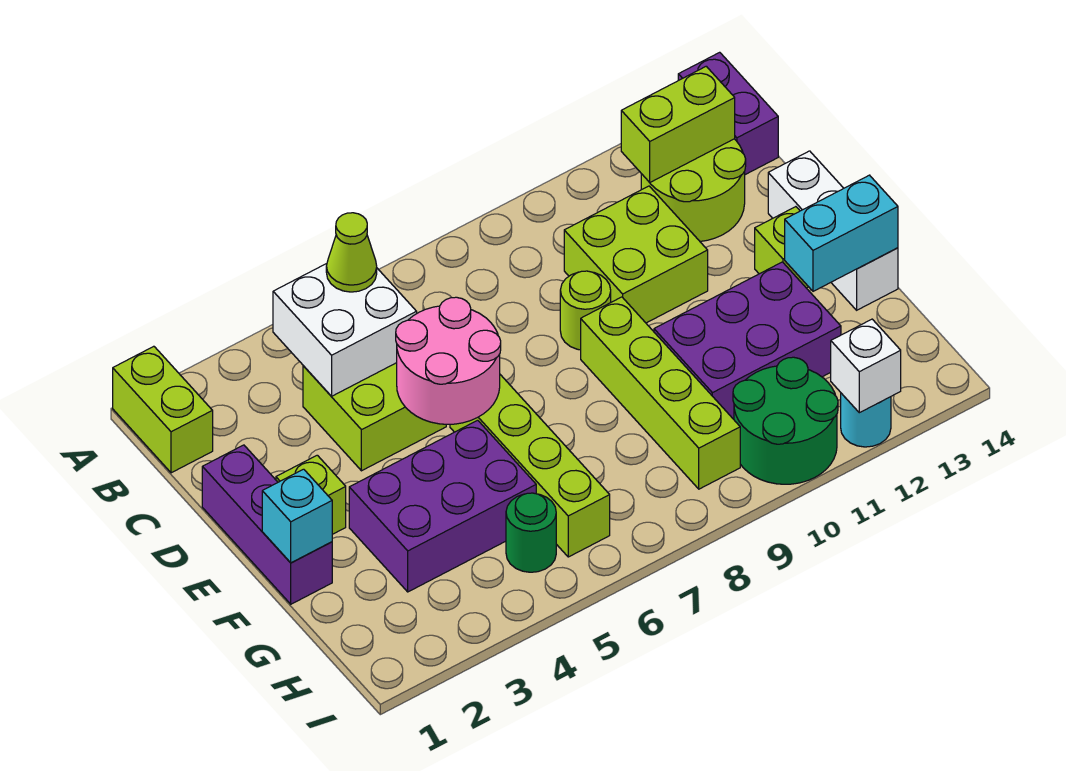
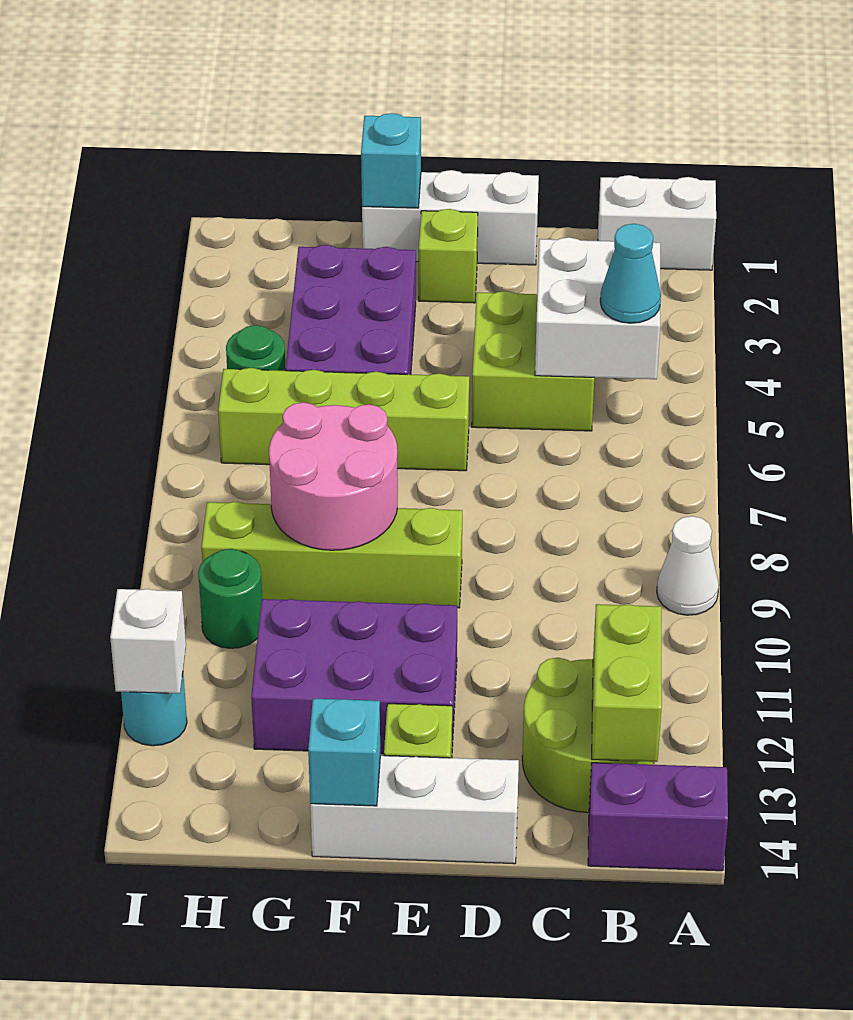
lime 1x2 brick [113,346,213,473] -> white 1x2 brick [598,175,716,270]
none -> white 1x1 cone [657,516,719,615]
lime 1x1 cone [326,213,377,292] -> cyan 1x1 cone [600,224,661,323]
lime 2x2 brick [564,186,708,323] -> none
purple 1x3 brick [202,445,332,604] -> white 1x3 brick [362,170,539,265]
pink 2x2 round brick [396,297,501,424] -> pink 2x2 round brick moved to [269,402,398,550]
lime 1x1 round brick [560,271,611,350] -> none
purple 2x3 brick [654,262,841,419] -> purple 2x3 brick turned to [251,599,457,754]
cyan 1x2 brick [785,175,898,291] -> cyan 1x1 brick [308,699,380,806]
green 2x2 round brick [733,357,838,484] -> green 1x1 round brick [198,549,262,648]

